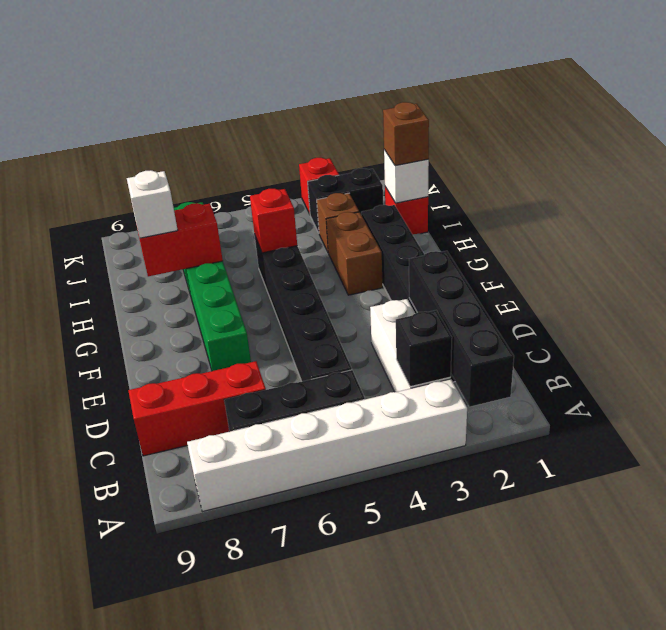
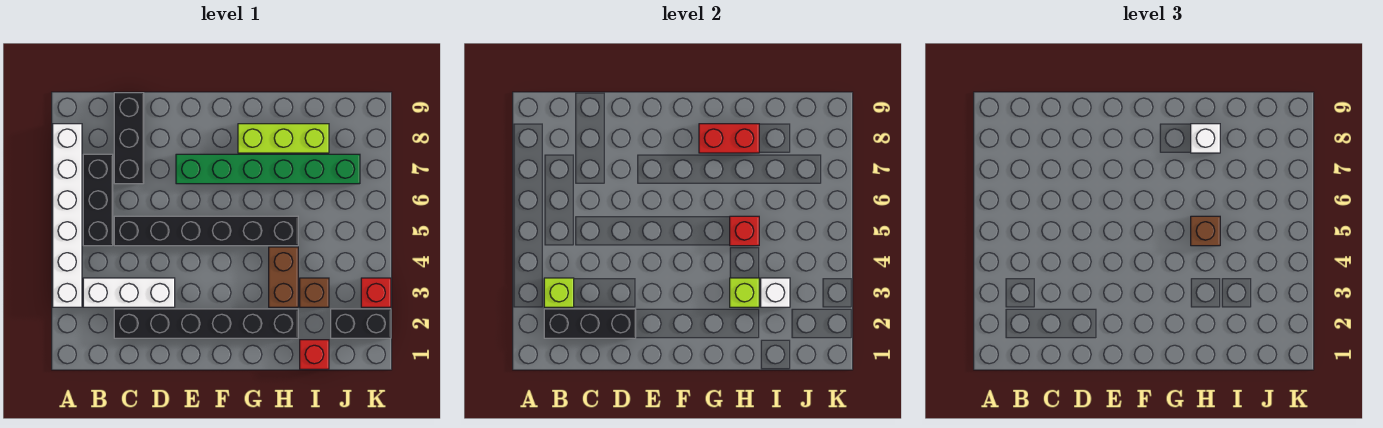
black 1x4 brick [409,251,514,407] -> black 1x3 brick [544,309,636,338]
black 1x1 brick [396,310,452,387] -> lime 1x1 brick [544,278,574,307]
red 1x3 brick [128,361,266,456] -> black 1x3 brick [114,93,144,184]
brown 1x2 brick [326,212,383,295] -> brown 1x2 brick turned to [269,247,298,307]
none -> lime 1x3 brick [238,124,329,153]
none -> lime 1x1 brick [730,278,759,307]
red 1x2 brick [138,203,223,276] -> red 1x2 brick turned to [699,124,759,153]
white 1x1 brick [384,150,429,203] -> white 1x1 brick moved to [761,278,790,307]
brown 1x1 brick [383,102,429,166] -> brown 1x1 brick moved to [1191,216,1220,246]
black 1x2 brick [308,168,383,233] -> black 1x2 brick turned to [331,309,391,338]

